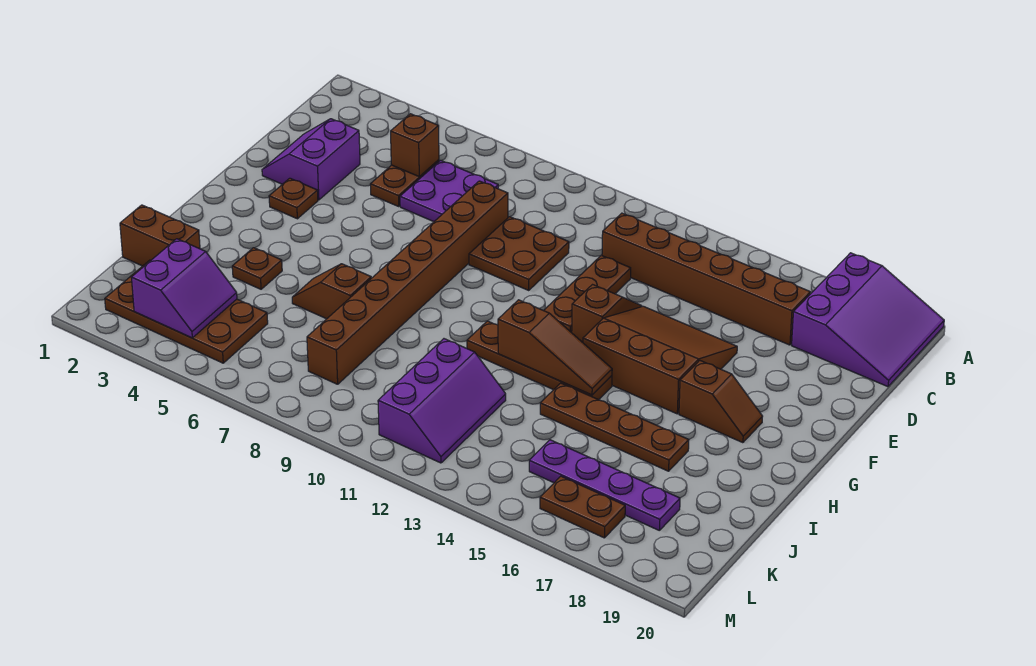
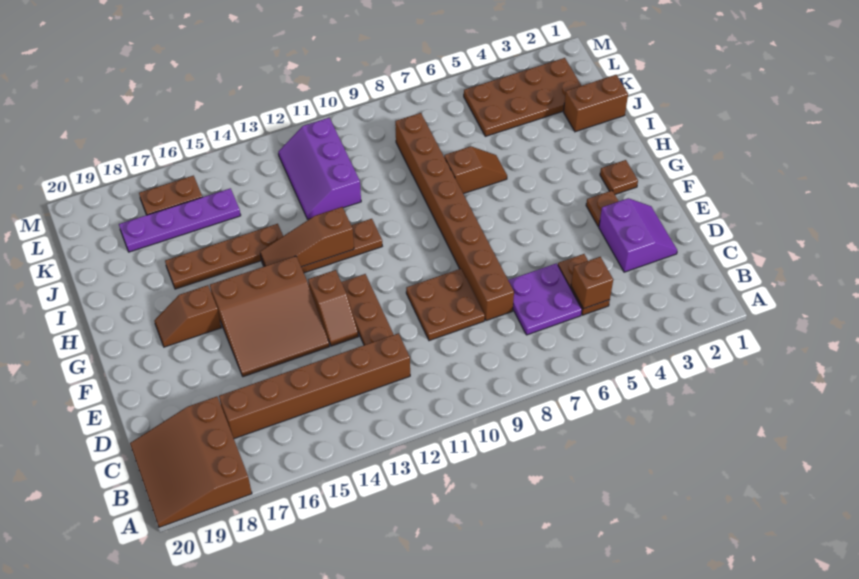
purple 3x3 slope [792,253,944,387] -> brown 3x3 slope [130,397,252,527]
brown 1x1 plate [232,248,282,289] -> brown 1x1 plate moved to [600,160,638,194]
purple 2x2 slope [131,239,237,338] -> none

